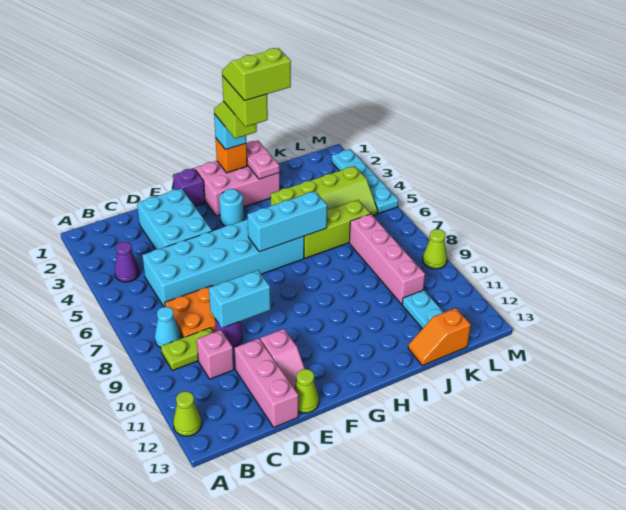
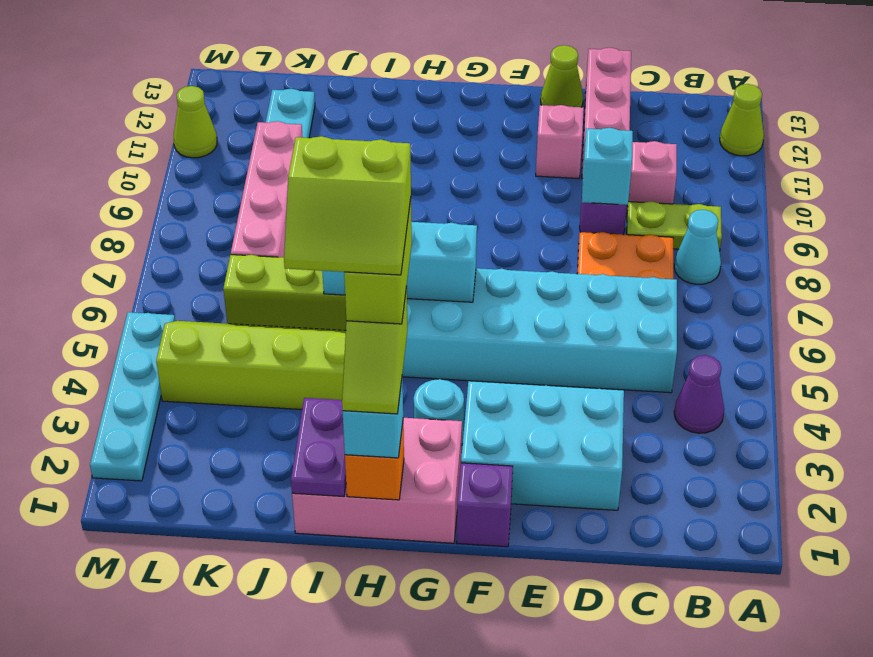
cyan 2x3 brick [137,188,212,249] -> cyan 2x3 brick turned to [461,381,624,510]
cyan 1x2 brick [209,270,271,328] -> cyan 1x1 brick [582,128,633,205]
pink 1x2 plate [246,140,280,179] -> purple 1x2 plate [291,398,346,496]
orange 1x2 slope [408,308,471,366] -> none
lime 1x1 cone [423,229,447,269] -> lime 1x1 cone moved to [174,86,217,158]

